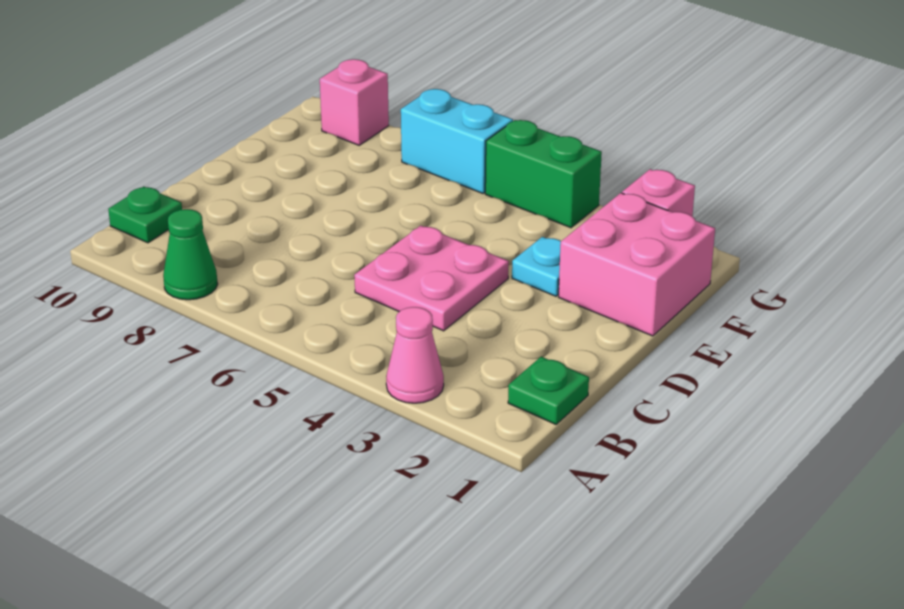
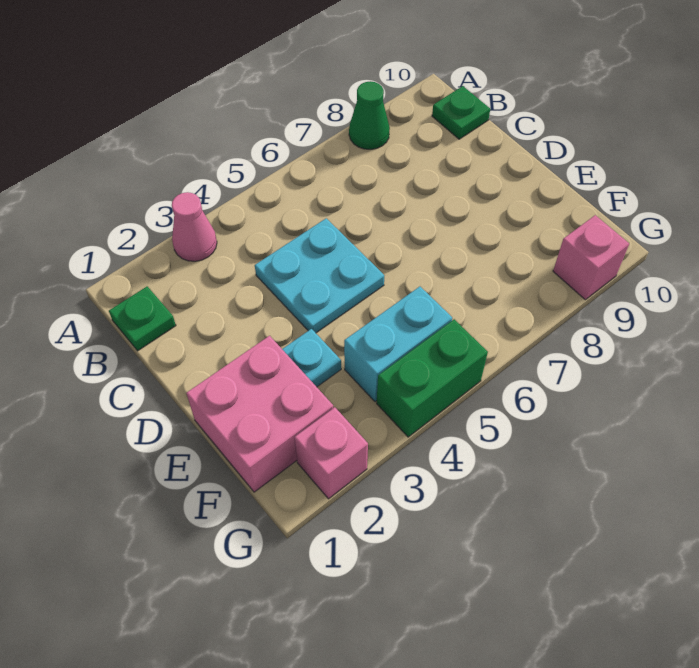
pink 2x2 plate [354,226,509,331] -> cyan 2x2 plate [255,218,384,333]
cyan 1x2 brick [401,89,513,193] -> cyan 1x2 brick moved to [344,287,452,402]

